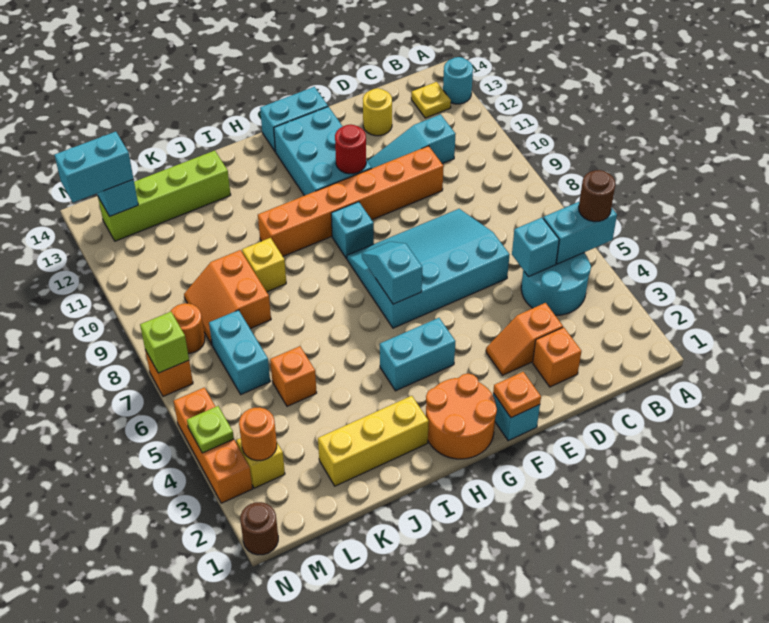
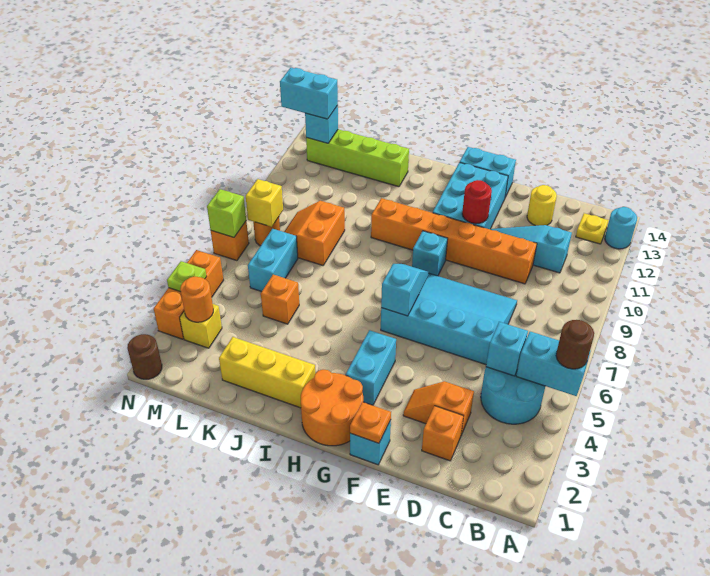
cyan 1x2 brick [380,318,455,391] -> cyan 1x2 brick turned to [346,330,396,405]
yellow 1x1 brick [242,238,286,292] -> yellow 1x1 brick moved to [246,179,283,227]

